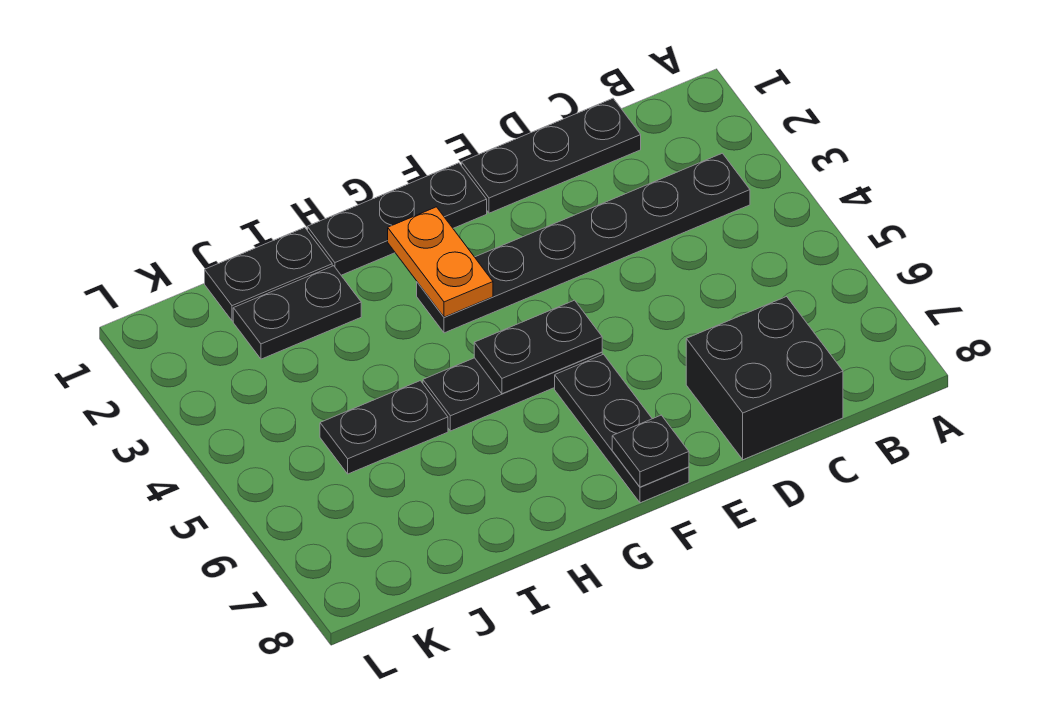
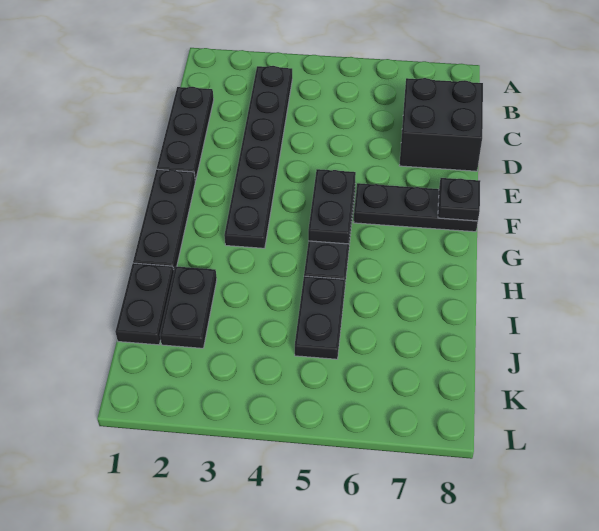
orange 1x2 plate [388,207,493,317] -> none

